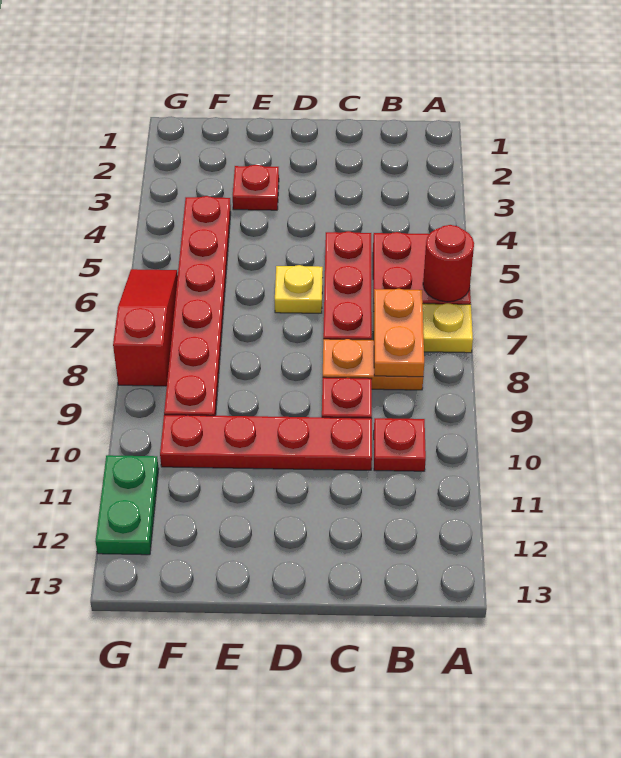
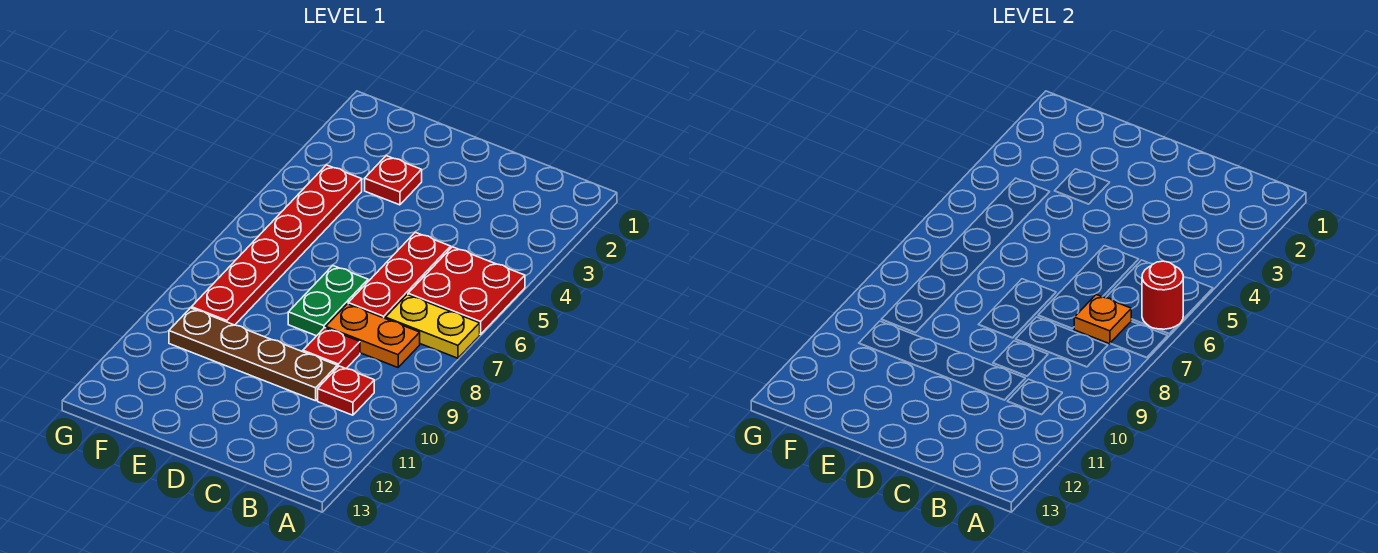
orange 1x2 plate [374,289,424,377] -> orange 1x1 plate [1074,295,1131,344]
red 1x4 plate [160,415,372,470] -> brown 1x4 plate [169,308,337,401]
yellow 1x1 plate [275,265,323,313] -> none
red 1x3 slope [113,269,178,386] -> none
green 1x2 plate [96,455,159,555] -> green 1x2 plate moved to [288,266,368,336]

